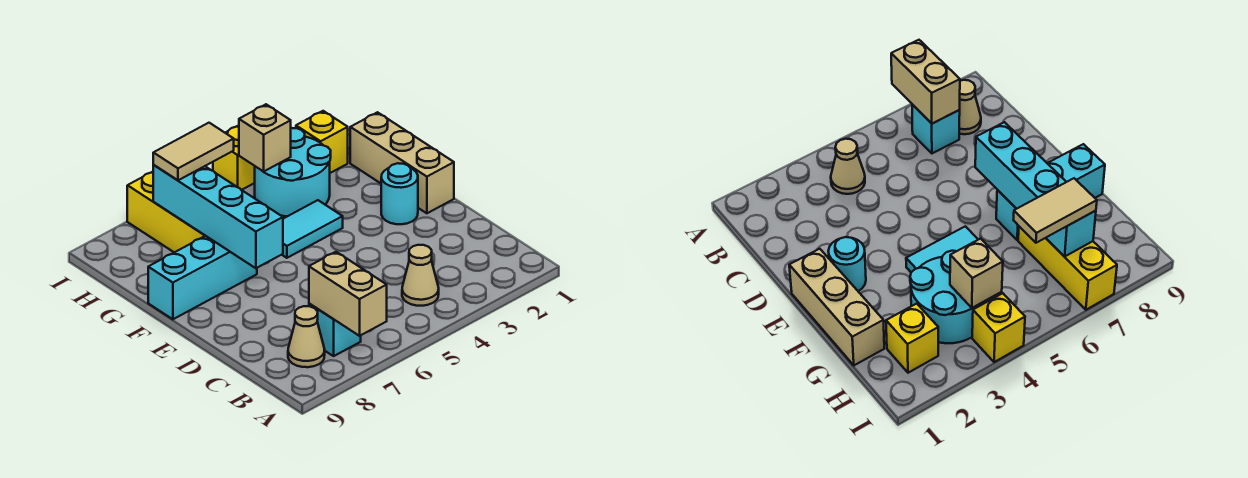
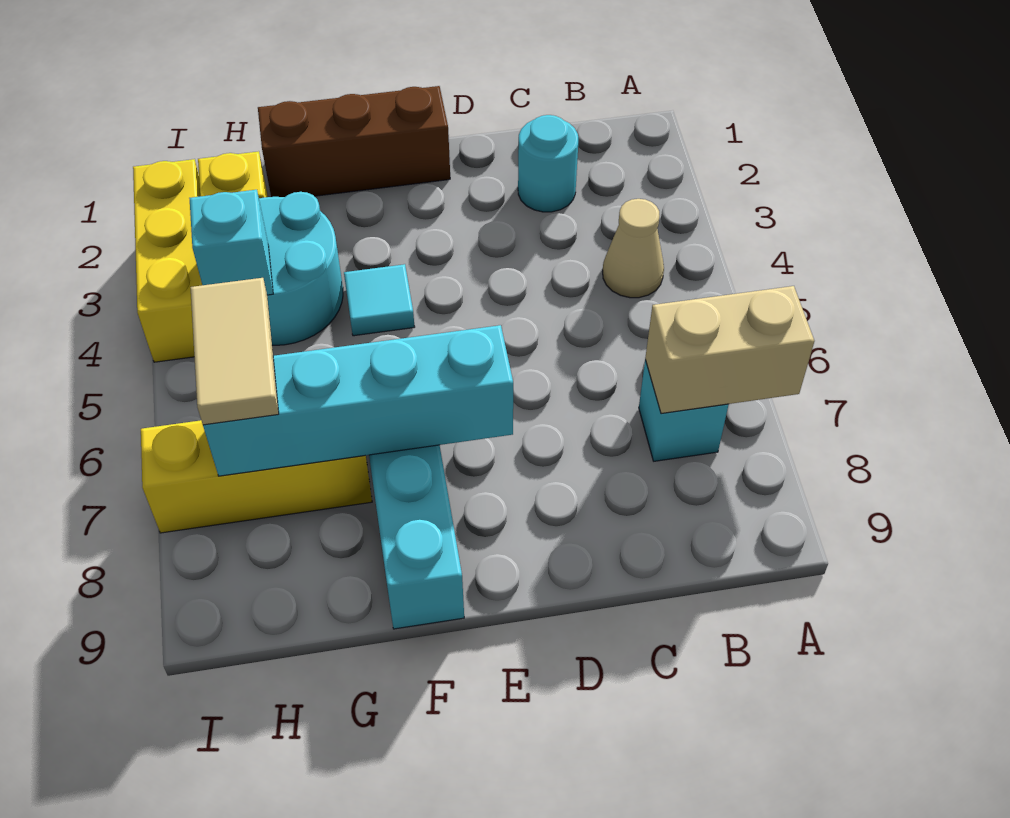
tan 1x1 cone [288,306,325,367] -> none
tan 1x3 brick [350,112,454,213] -> brown 1x3 brick [258,86,450,197]
cyan 1x1 round brick [381,163,418,224] -> cyan 1x1 round brick moved to [518,115,578,212]
cyan 1x2 tile [282,200,343,258] -> cyan 1x1 tile [344,264,415,336]
tan 1x1 brick [239,104,291,172] -> cyan 1x1 brick [189,190,273,295]
yellow 1x1 brick [213,125,255,190] -> yellow 1x3 brick [133,159,202,362]

